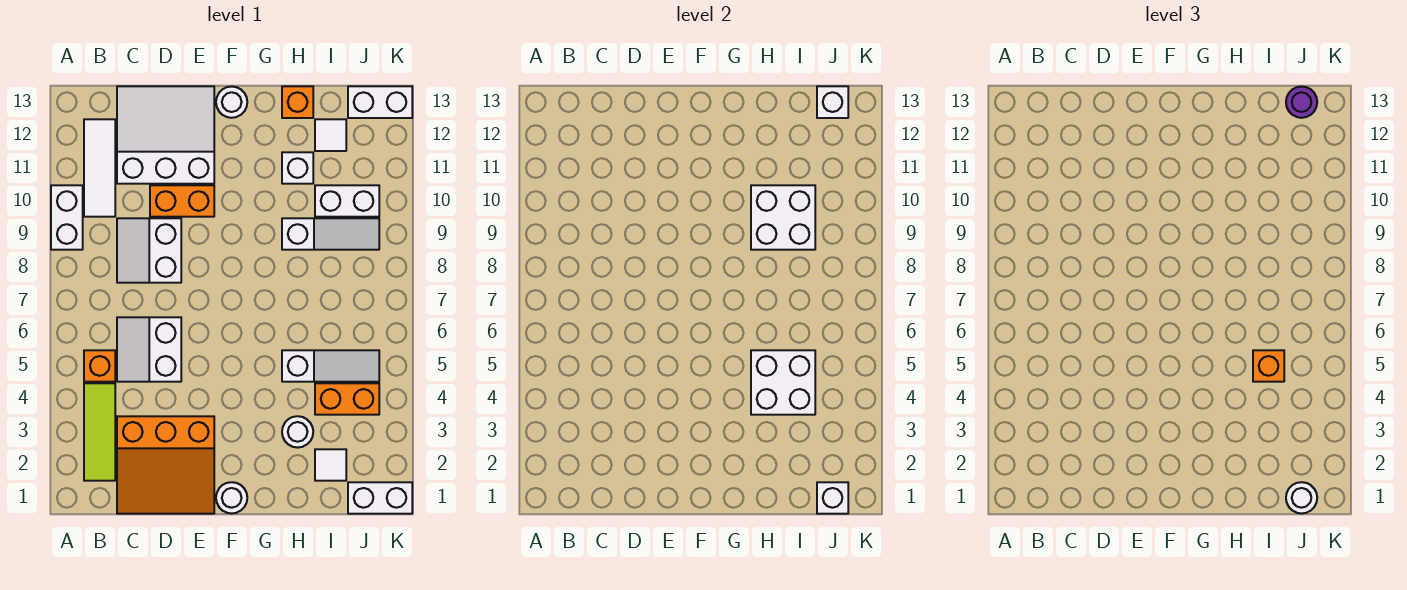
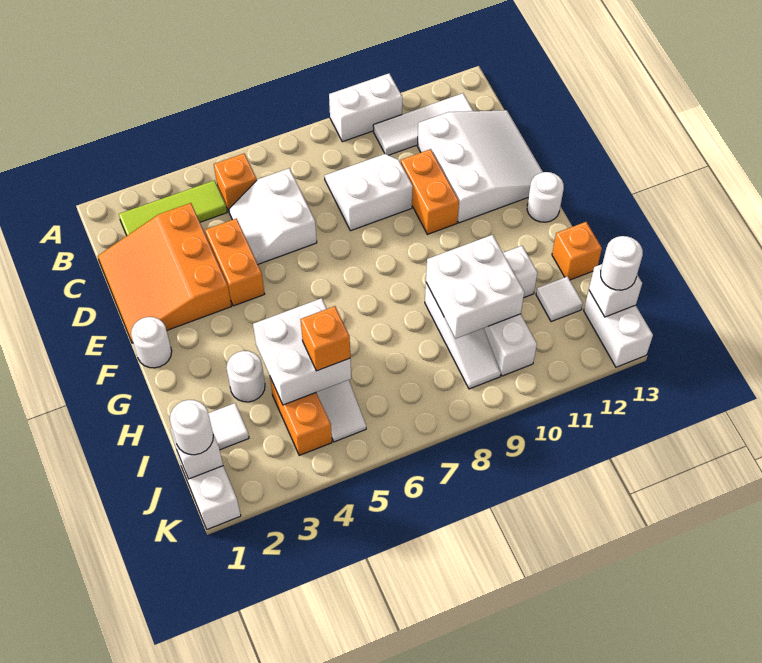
white 2x2 slope [117,317,181,382] -> white 2x2 slope turned to [229,168,317,264]
none -> orange 1x2 brick [205,219,264,306]
purple 1x1 round brick [1286,87,1317,118] -> white 1x1 round brick [601,236,643,290]

